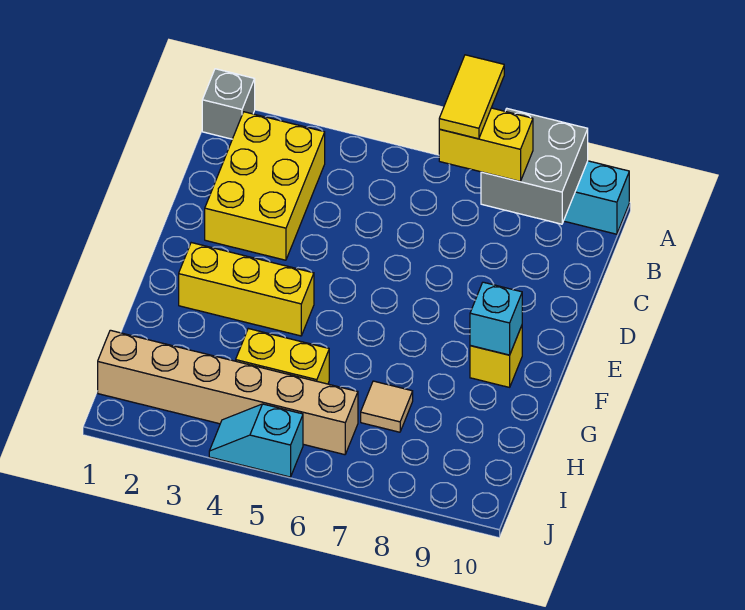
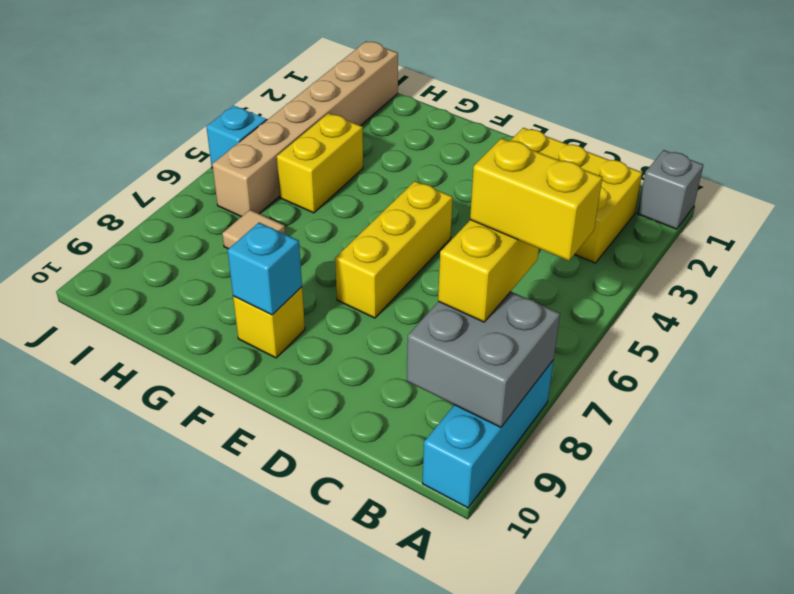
yellow 1x2 tile [439,55,504,139] -> yellow 1x2 brick [470,138,603,261]
yellow 1x3 brick [179,243,314,336] -> yellow 1x3 brick moved to [335,181,453,318]

